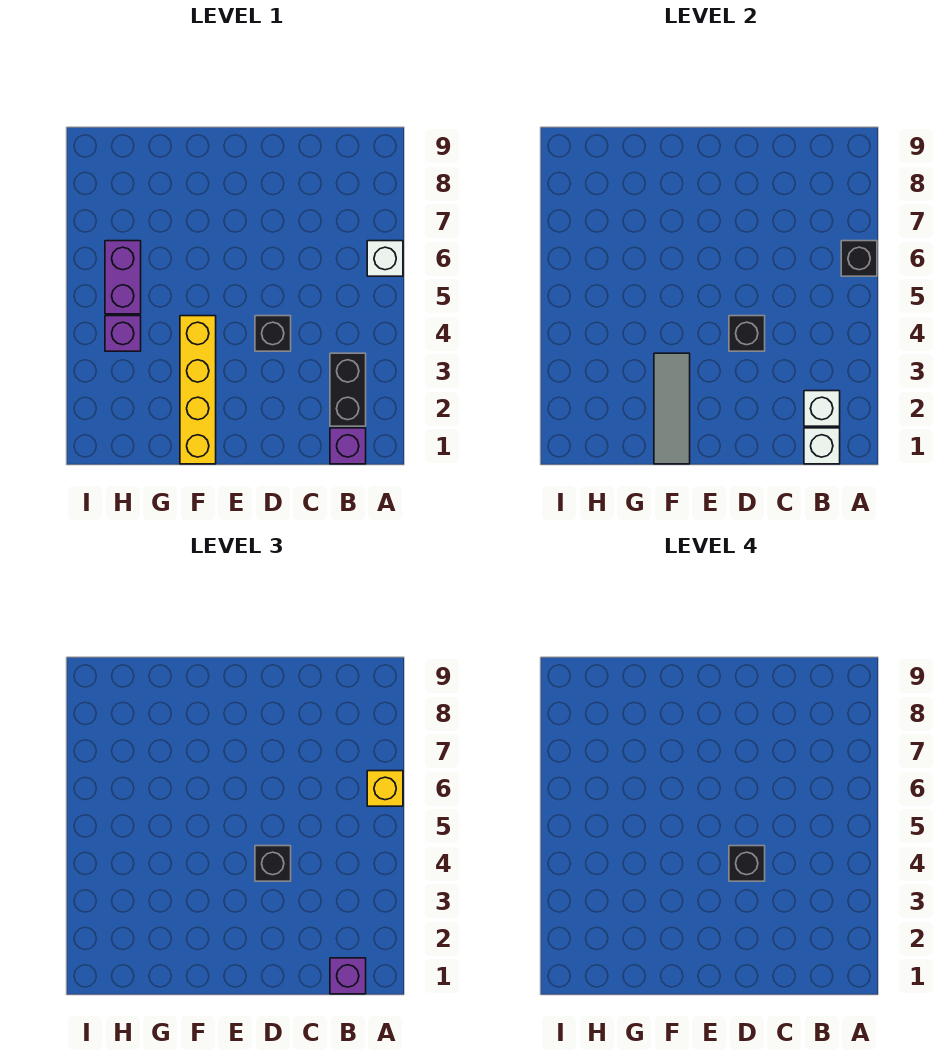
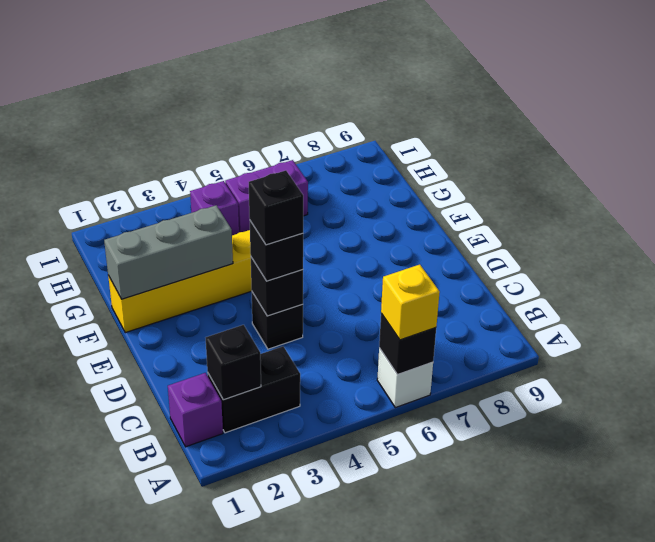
white 1x1 brick [804,428,840,464] -> none
purple 1x1 brick [330,958,366,994] -> none
white 1x1 brick [804,391,840,426] -> black 1x1 brick [206,325,261,400]
grey 1x3 tile [654,353,690,464] -> grey 1x3 brick [104,205,233,299]

